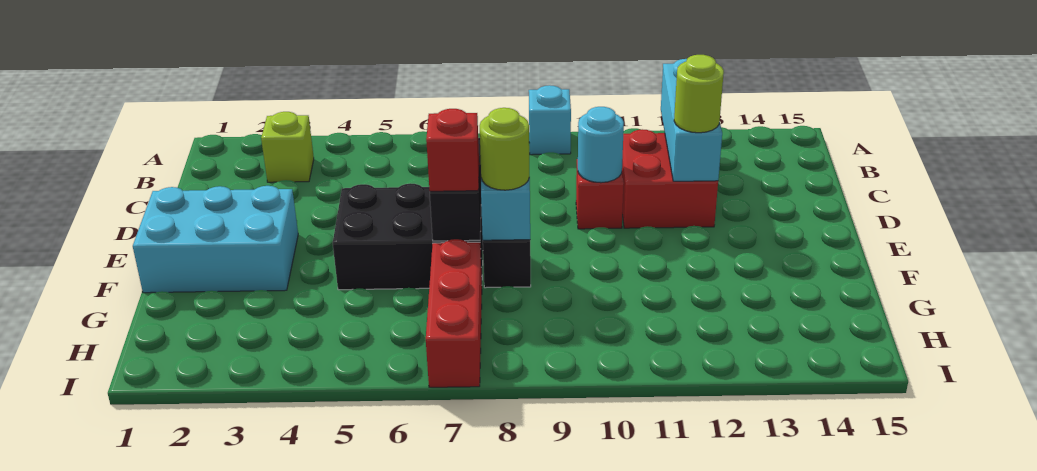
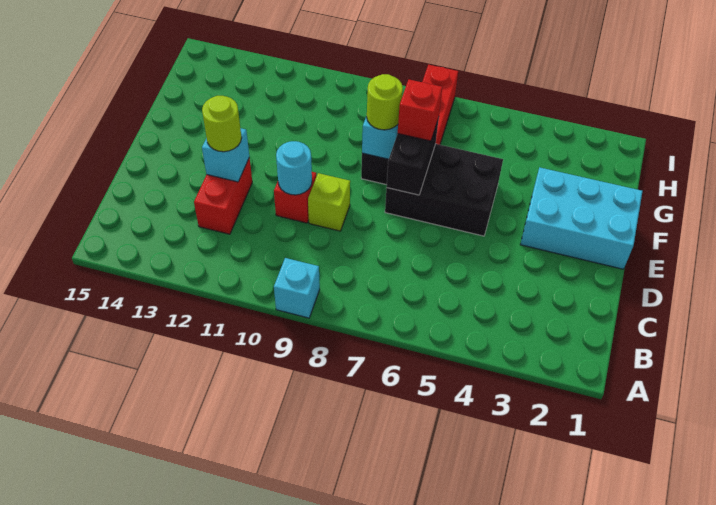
lime 1x1 brick [261,112,314,182] -> lime 1x1 brick moved to [308,173,350,231]
cyan 1x3 brick [661,59,722,181] -> cyan 1x1 brick [202,128,249,182]
red 2x2 brick [622,129,718,228] -> red 1x2 brick [194,157,252,234]

